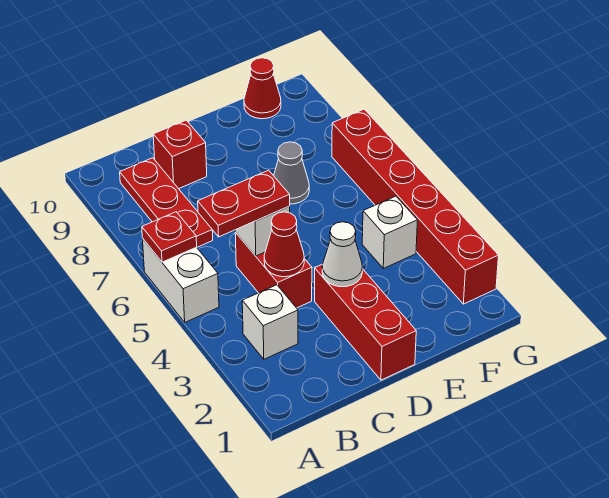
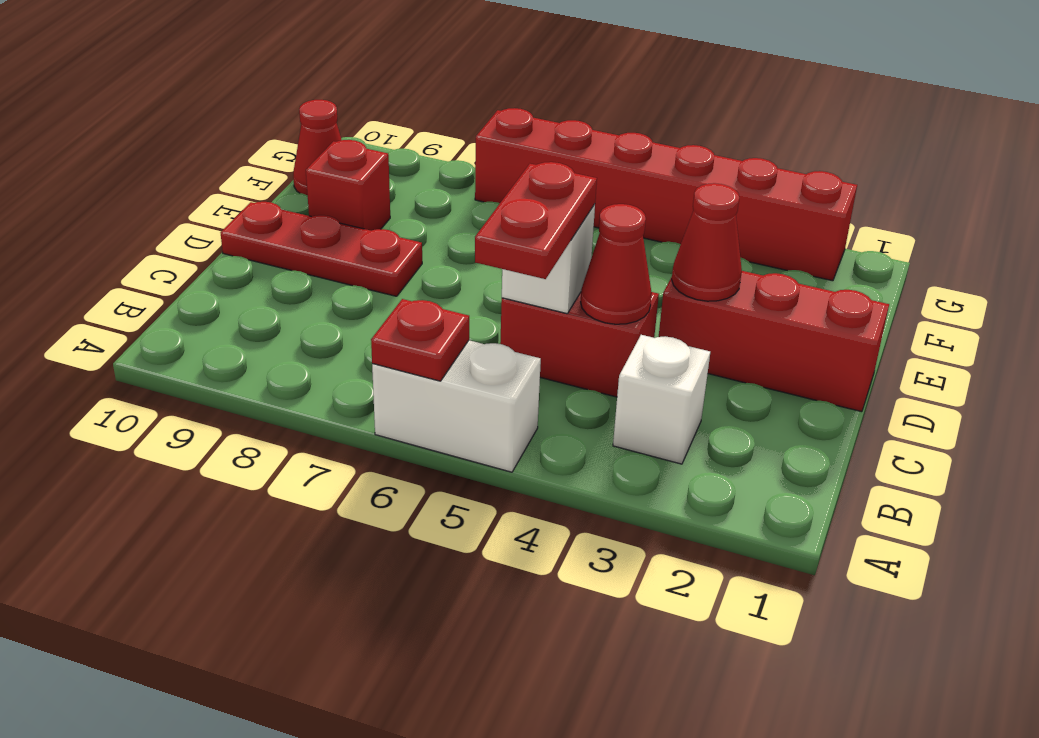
red 1x3 plate [120,158,213,247] -> red 1x3 plate moved to [220,202,422,296]
red 1x1 brick [153,120,207,189] -> red 1x1 brick moved to [306,140,390,231]
white 1x1 cone [322,222,362,287] -> red 1x1 cone [672,183,742,301]
grey 1x1 cone [274,142,309,204] -> none
white 1x1 brick [362,196,417,268] -> none

